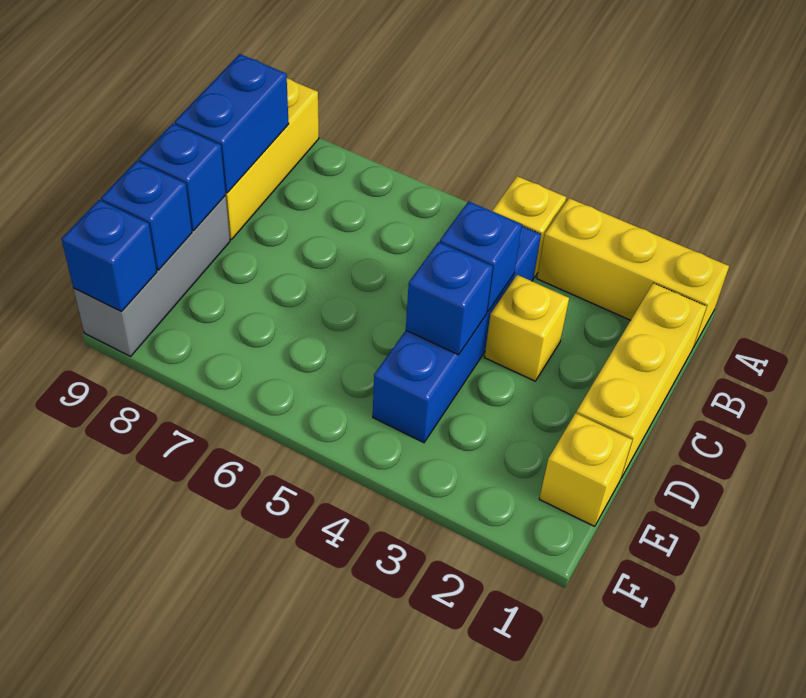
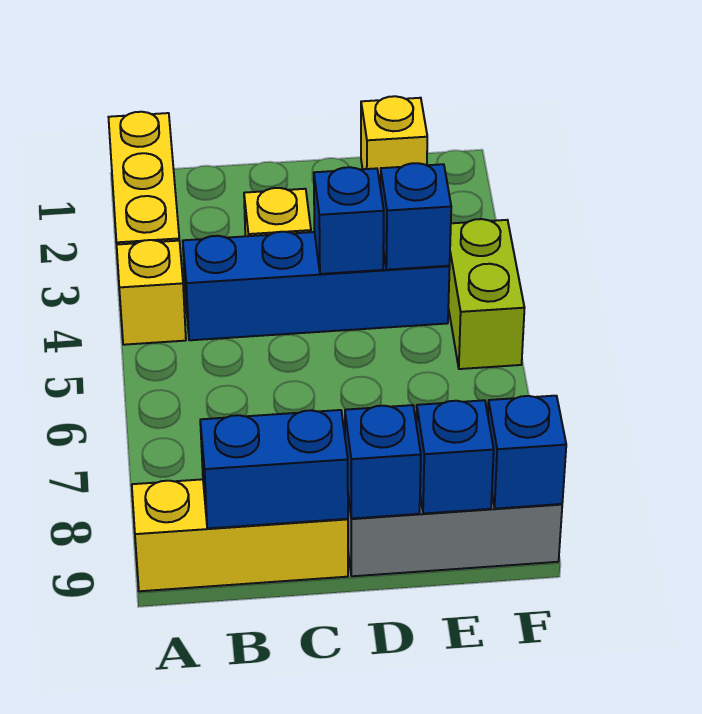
yellow 1x3 brick [576,283,707,478] -> none
blue 1x1 brick [440,201,522,312] -> blue 1x1 brick moved to [380,163,451,270]
none -> lime 1x2 brick [448,219,524,369]

